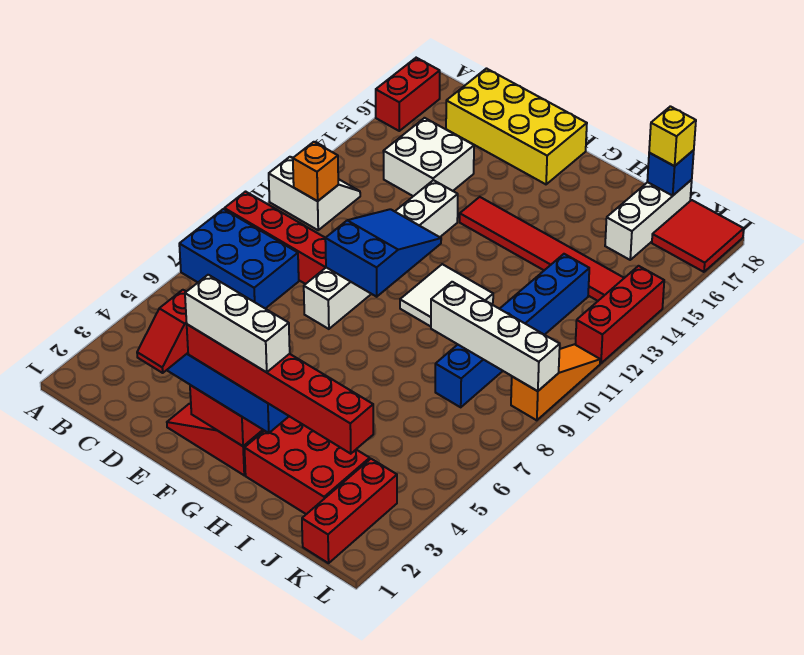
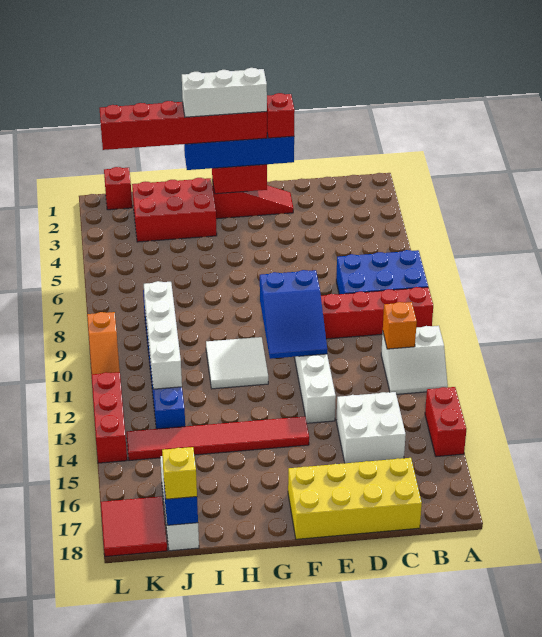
red 1x2 brick [376,58,440,131] -> red 1x2 brick moved to [425,387,466,457]
white 1x4 brick [431,282,560,391] -> white 1x4 brick turned to [144,281,182,389]
red 1x3 brick [302,459,397,563] -> red 1x1 brick [104,167,132,210]

